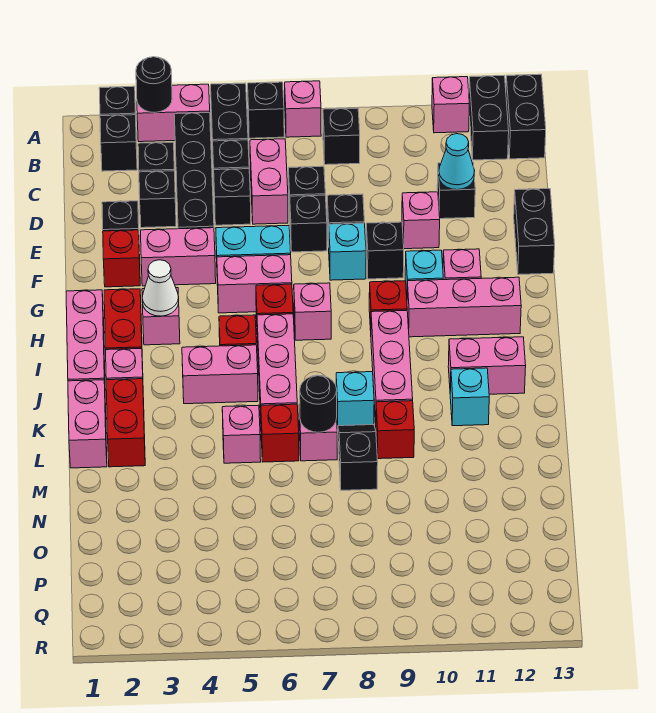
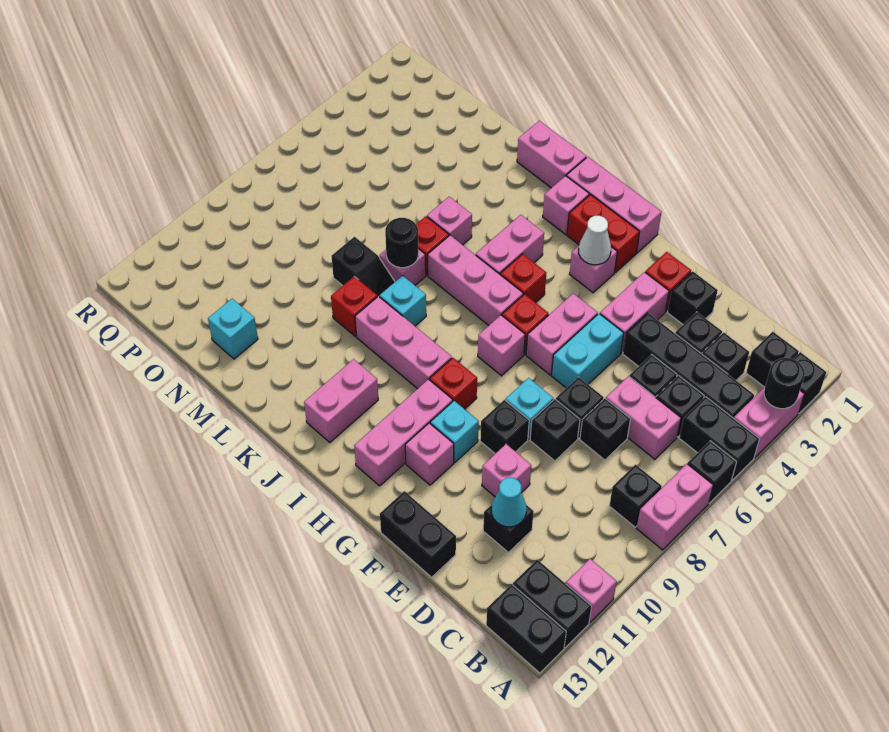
pink 1x1 brick [285,81,321,137] -> pink 1x2 brick [637,464,713,550]
red 1x2 brick [106,379,145,467] -> none
cyan 1x1 brick [450,368,489,426] -> cyan 1x1 brick moved to [208,299,258,359]

